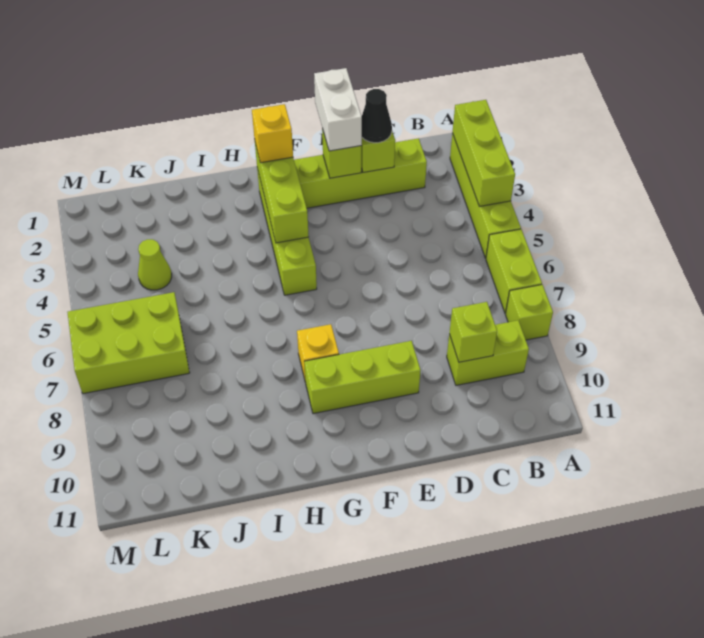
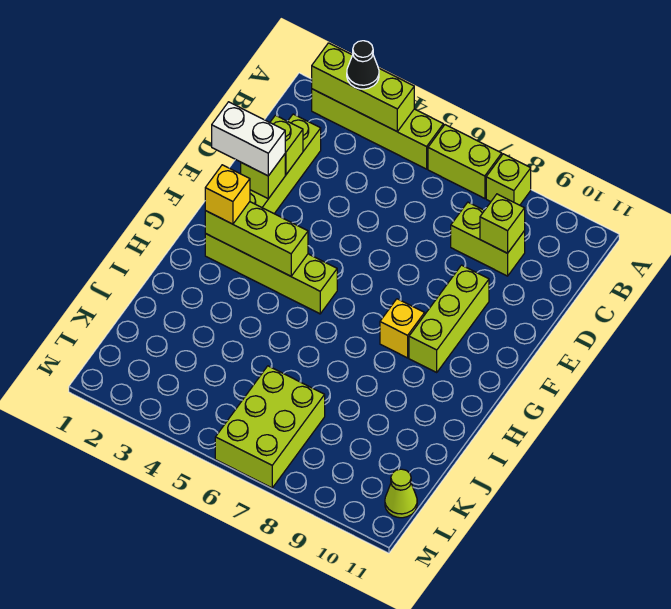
lime 1x2 brick [447,320,529,385] -> lime 1x2 brick turned to [451,202,525,276]
black 1x1 cone [362,89,392,143] -> black 1x1 cone moved to [347,41,379,89]
lime 1x1 cone [138,239,172,290] -> lime 1x1 cone moved to [385,469,417,518]

